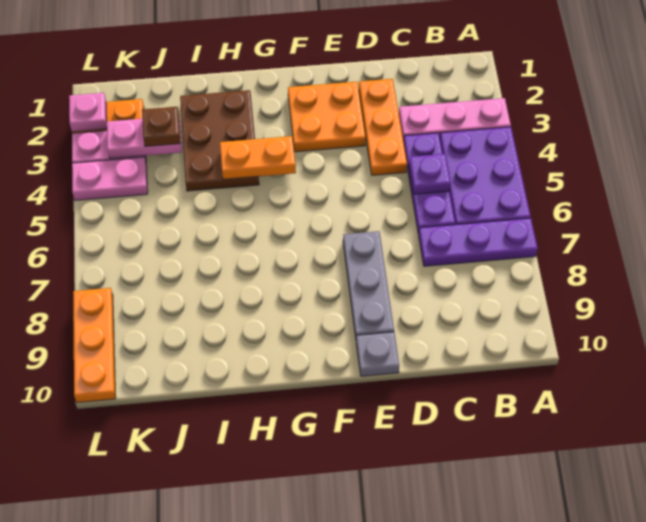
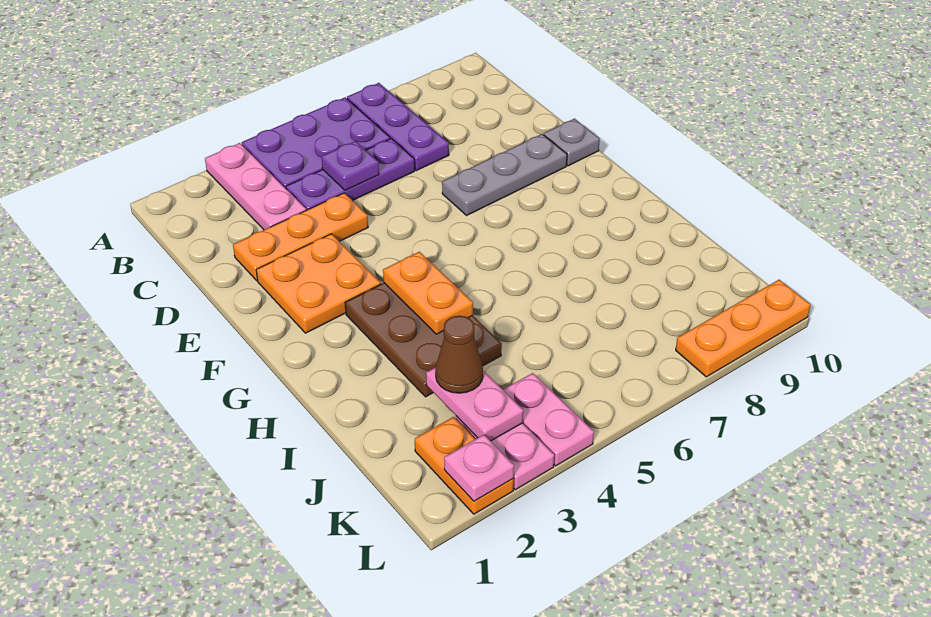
brown 2x3 plate [180,90,259,191] -> brown 2x3 plate turned to [345,283,502,397]
brown 1x1 plate [142,107,181,147] -> brown 1x1 cone [435,316,483,393]

